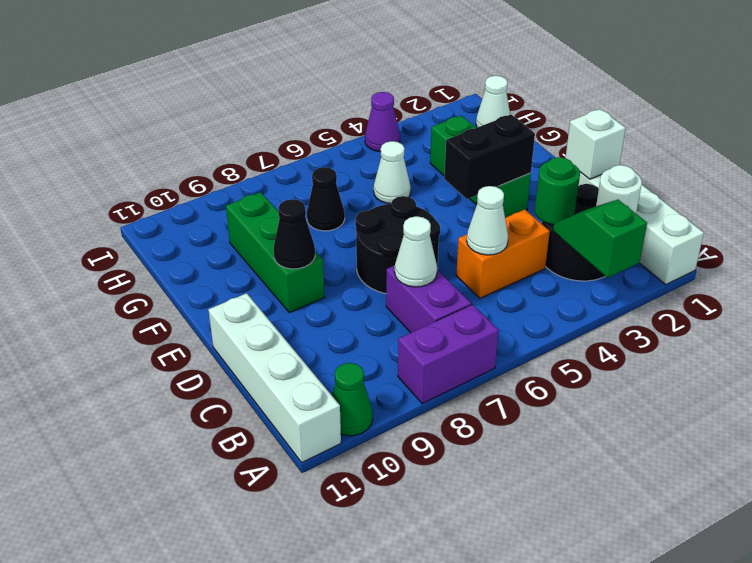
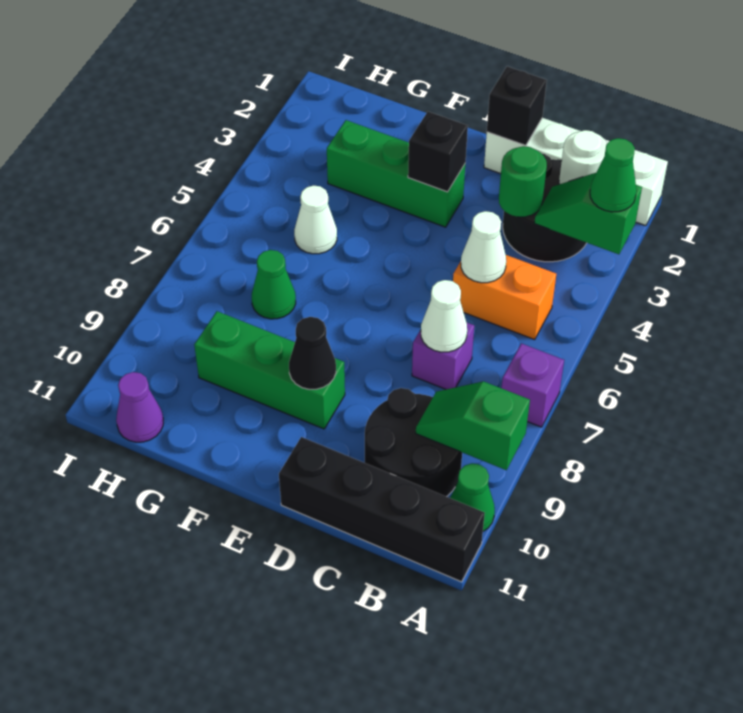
none -> green 1x1 cone [590,138,637,212]
purple 1x2 brick [398,305,499,404] -> purple 1x1 brick [502,343,564,427]
none -> green 1x2 slope [416,381,530,470]
white 1x4 brick [208,293,341,462] -> black 1x4 brick [279,437,485,582]
purple 1x2 brick [386,265,471,333] -> purple 1x1 brick [412,322,474,389]
orange 1x2 brick [456,210,550,298] -> orange 1x2 brick turned to [453,255,556,340]
white 1x1 brick [566,109,626,179] -> black 1x1 brick [487,66,547,146]
black 2x2 round brick [355,196,440,293] -> black 2x2 round brick moved to [365,388,462,497]
black 1x2 brick [444,114,535,199] -> black 1x1 brick [408,112,468,192]
black 1x1 cone [307,167,345,231] -> green 1x1 cone [252,250,296,319]
white 1x1 cone [476,76,510,127] -> none
purple 1x1 cone [365,92,400,152] -> purple 1x1 cone moved to [116,372,163,442]

